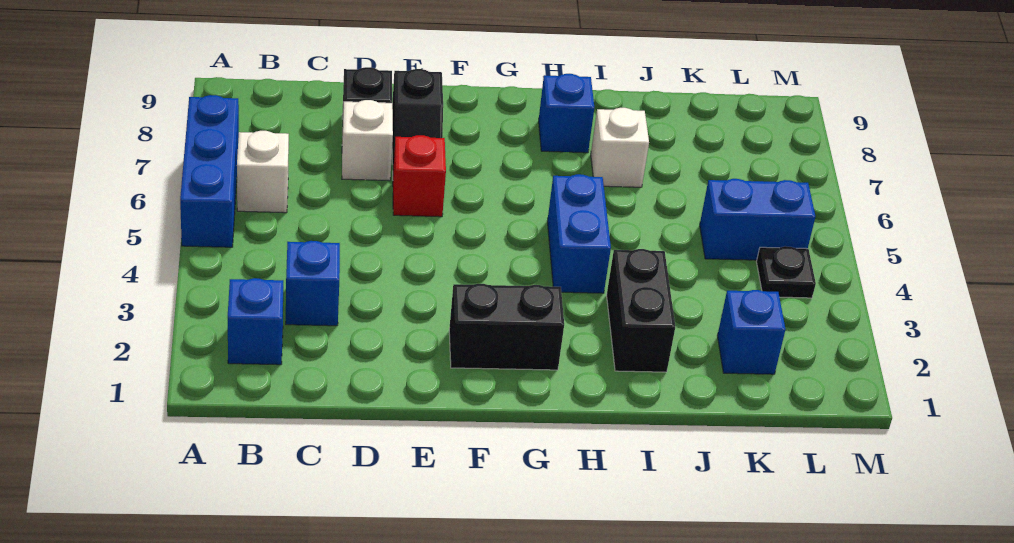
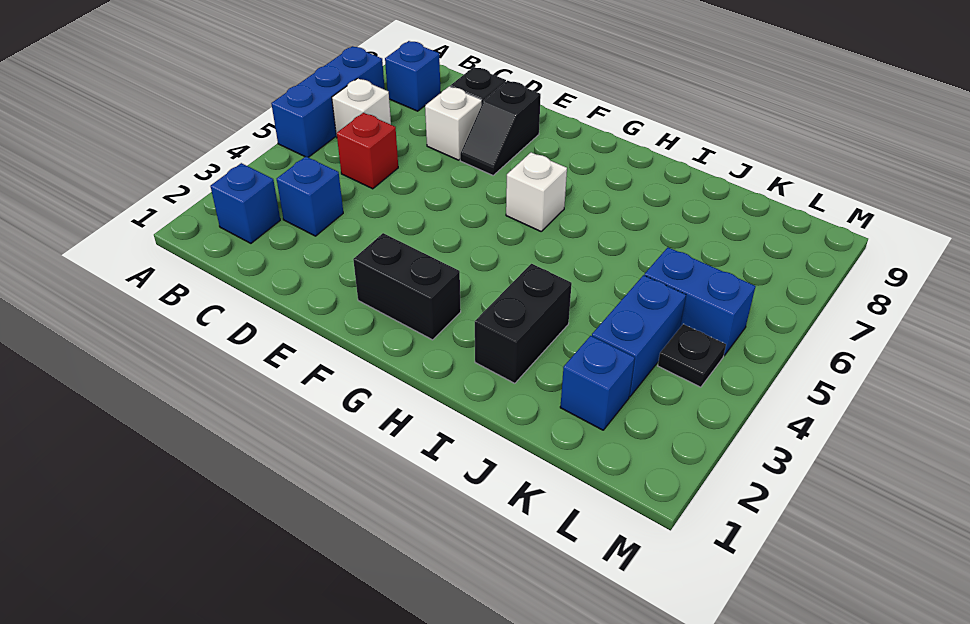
red 1x1 brick [393,135,446,217] -> red 1x1 brick moved to [337,113,398,189]
blue 1x2 brick [547,174,611,293] -> blue 1x2 brick moved to [592,275,686,397]
blue 1x1 brick [539,74,594,153] -> blue 1x1 brick moved to [385,41,441,111]
white 1x1 brick [591,108,649,187] -> white 1x1 brick moved to [506,152,567,231]

